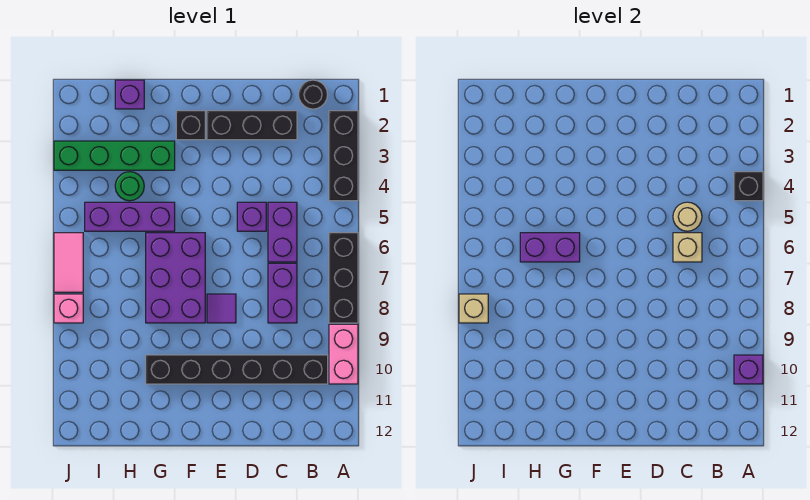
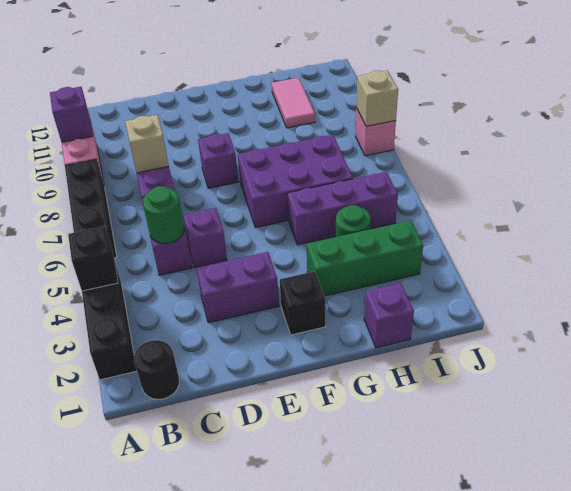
black 1x6 brick [146,355,328,384] -> none
black 1x3 brick [207,111,297,140] -> none
tan 1x1 round brick [673,202,702,231] -> green 1x1 round brick [143,186,184,244]
tan 1x1 brick [673,233,702,262] -> tan 1x1 brick moved to [125,115,169,173]
purple 1x1 tile [207,294,236,323] -> purple 1x1 brick [198,133,239,188]
purple 2x3 brick [146,233,205,323] -> purple 2x3 brick turned to [238,135,353,228]
green 1x4 brick [54,141,175,170] -> green 1x3 brick [306,220,423,296]
purple 1x2 brick [520,233,580,262] -> purple 1x2 brick moved to [196,252,279,323]
pink 1x2 tile [54,233,83,292] -> pink 1x2 tile moved to [272,78,315,128]

